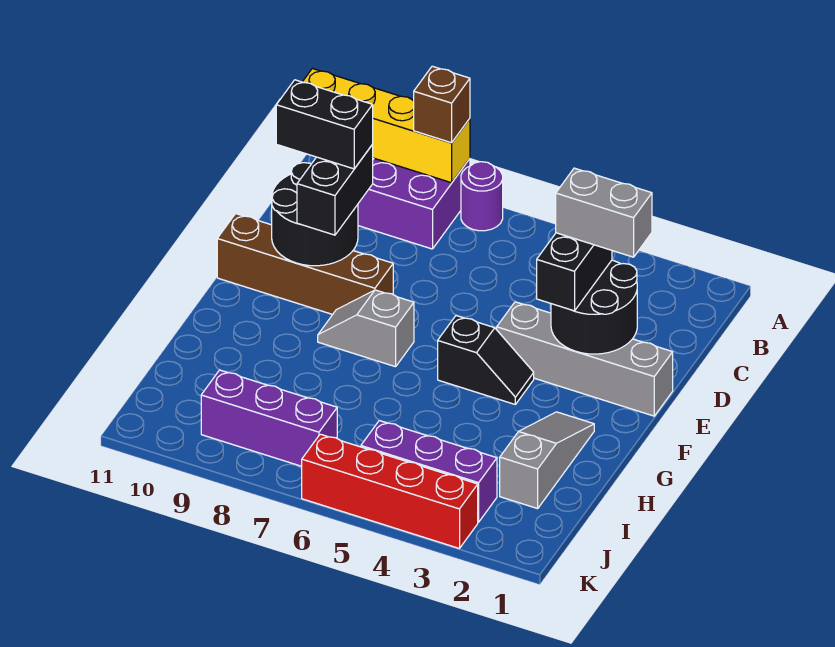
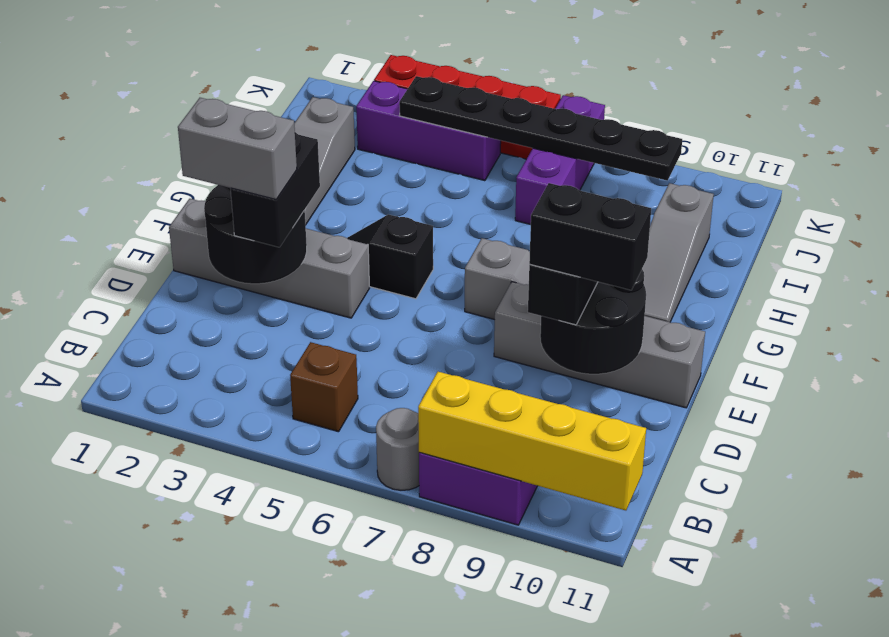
purple 1x1 round brick [461,162,503,231] -> grey 1x1 round brick [376,408,419,490]
brown 1x1 brick [414,66,470,143] -> brown 1x1 brick moved to [290,342,358,432]
brown 1x4 brick [217,214,393,315] -> grey 1x4 brick [494,282,705,408]
none -> grey 1x3 slope [642,183,714,322]
none -> black 1x6 plate [399,76,682,181]
purple 1x3 brick [201,370,337,466] -> purple 1x3 brick turned to [515,95,605,225]

